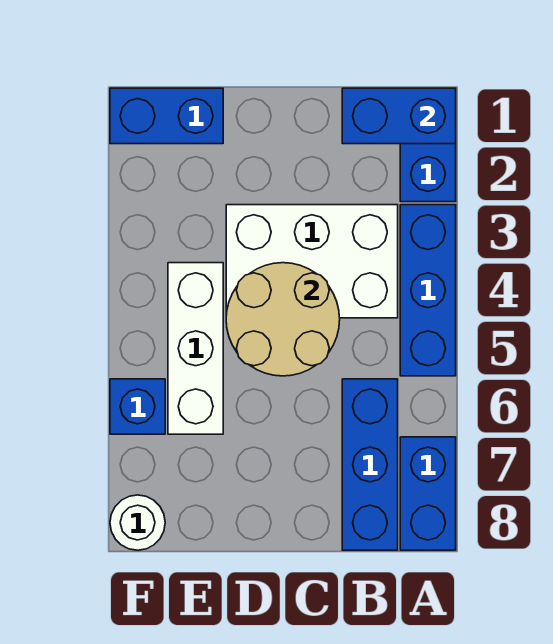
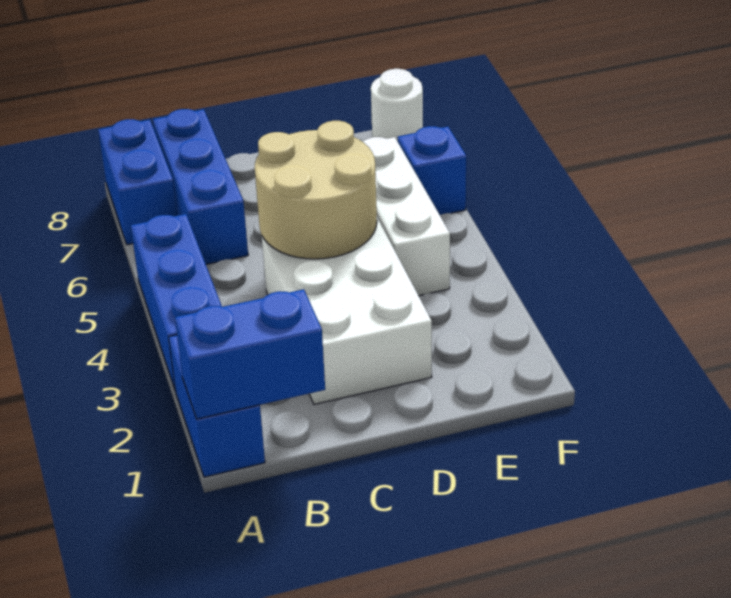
white 2x3 brick [226,205,398,318] -> white 2x3 brick turned to [262,218,432,404]
blue 1x2 brick [110,88,223,144] -> none

